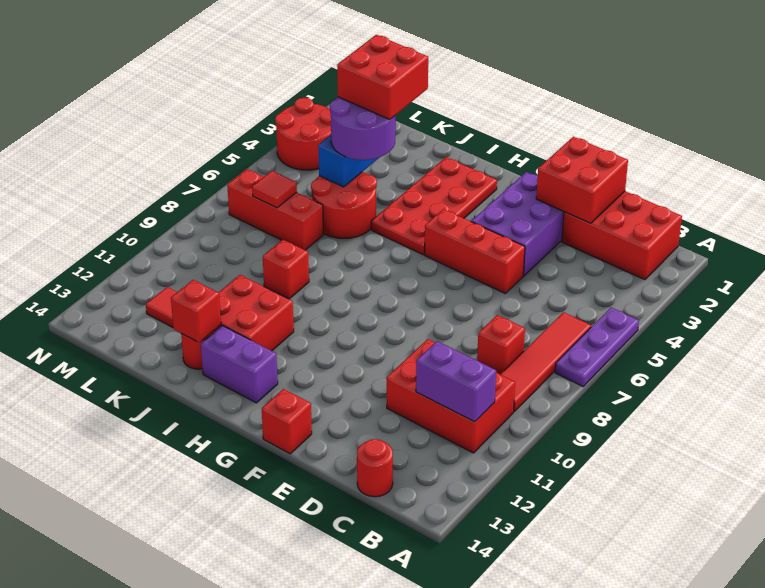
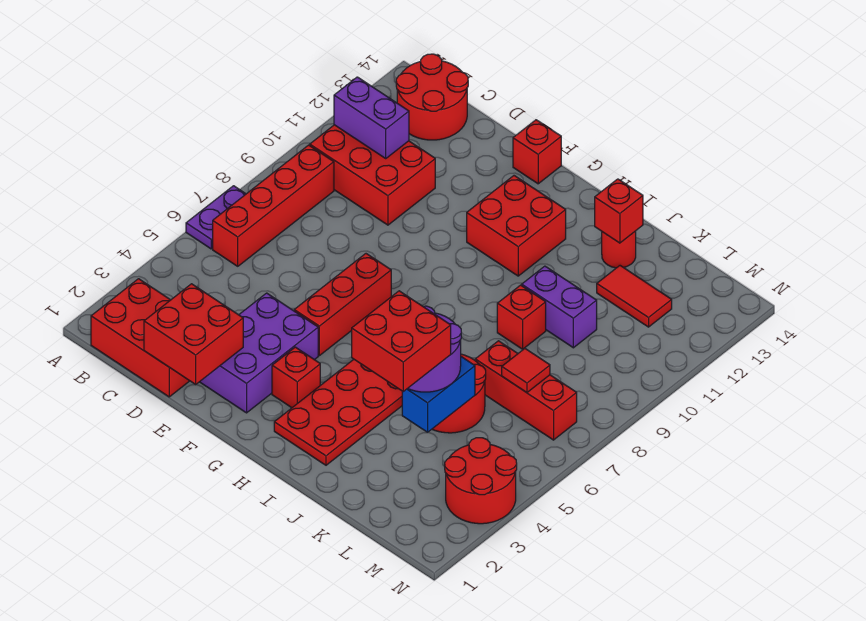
purple 1x3 plate [555,308,639,386] -> purple 1x2 plate [186,186,246,249]
red 1x4 tile [500,312,591,411] -> red 1x4 brick [213,145,334,266]
red 1x1 brick [477,315,525,374] -> red 1x1 brick moved to [272,347,320,408]
red 1x1 round brick [357,439,393,497] -> red 2x2 round brick [396,54,468,140]
red 1x3 brick [424,209,525,293] -> red 1x3 brick turned to [294,254,391,356]
purple 1x2 brick [201,326,278,403] -> purple 1x2 brick moved to [522,266,597,348]
red 2x2 brick [214,275,294,351] -> red 2x2 brick moved to [467,176,566,276]

